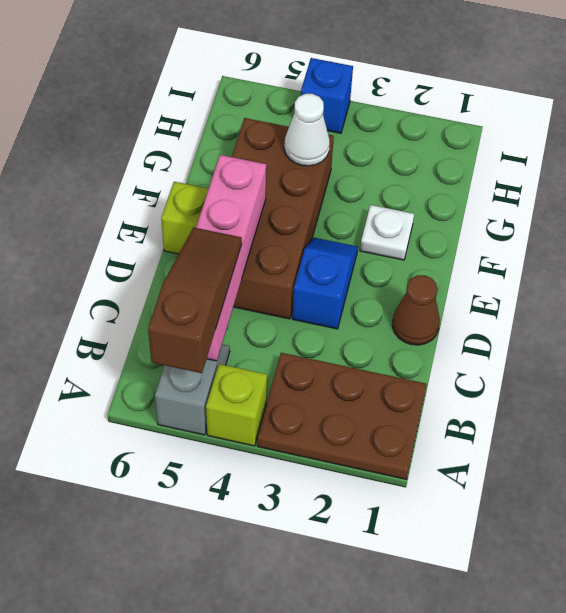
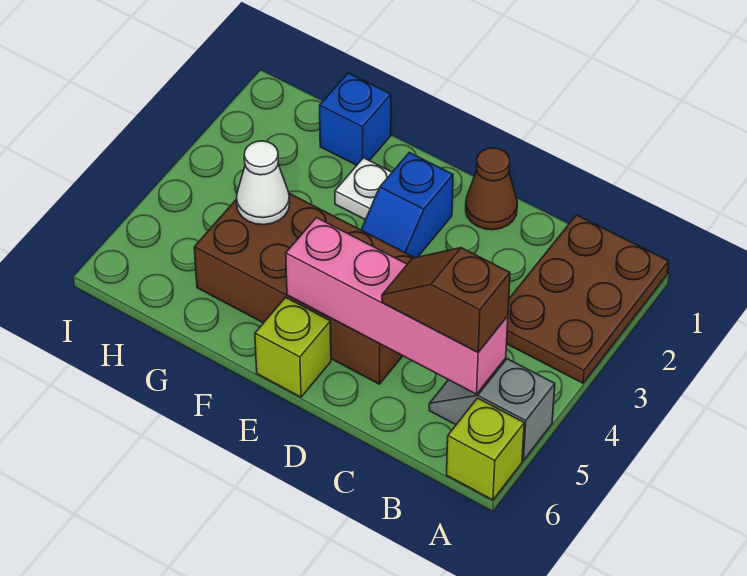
lime 1x1 brick [206,364,267,446] -> lime 1x1 brick moved to [447,398,524,500]
brown 1x3 slope [148,227,242,373] -> brown 1x2 slope [382,248,510,352]
blue 1x2 slope [292,238,358,329] -> blue 1x2 slope turned to [361,153,453,258]
blue 1x1 brick [301,58,353,133] -> blue 1x1 brick moved to [319,73,391,165]

